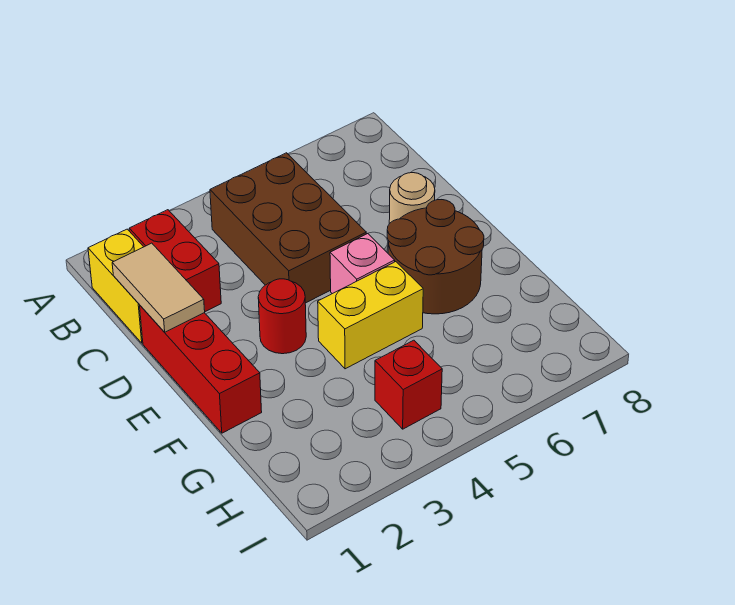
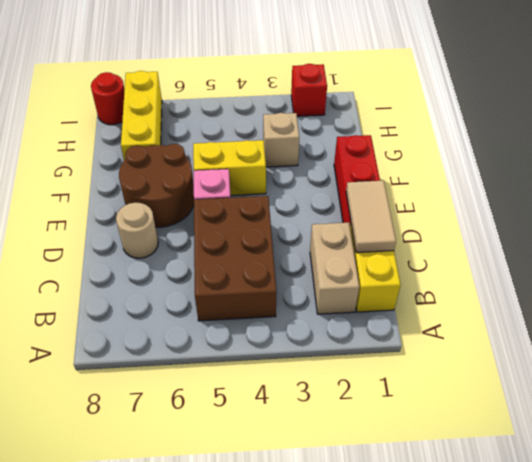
red 1x2 brick [129,210,221,312] -> tan 1x2 brick [310,222,359,314]
red 1x1 round brick [258,279,306,354] -> red 1x1 round brick moved to [91,72,125,125]
none -> tan 1x1 brick [263,113,299,167]
none -> yellow 1x3 brick [121,71,162,160]
red 1x1 brick [375,340,442,429] -> red 1x1 brick moved to [291,64,327,116]

